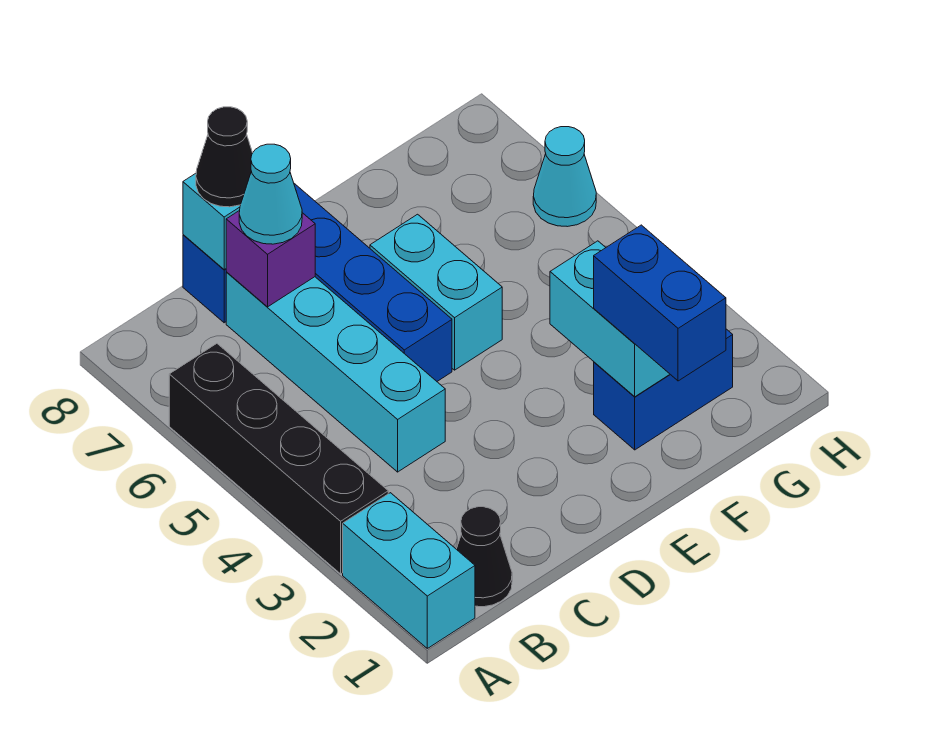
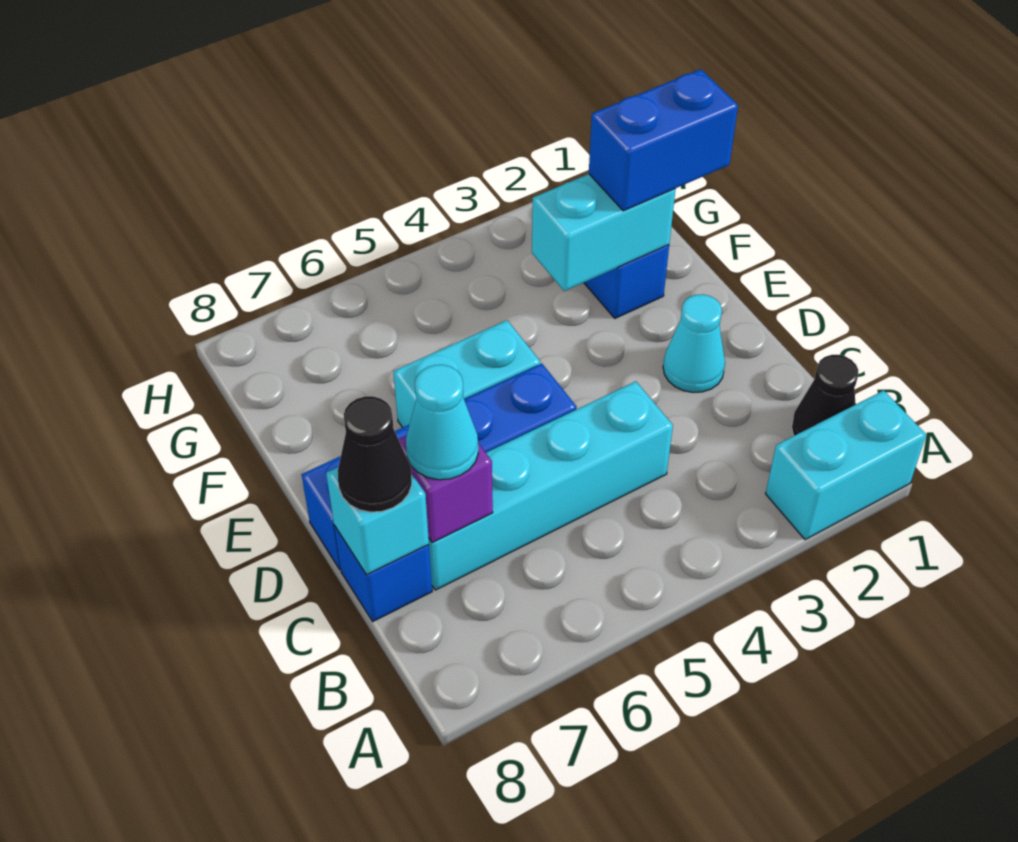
black 1x4 brick [169,344,388,574] -> none
cyan 1x1 cone [533,127,596,227] -> cyan 1x1 cone moved to [663,294,725,392]

